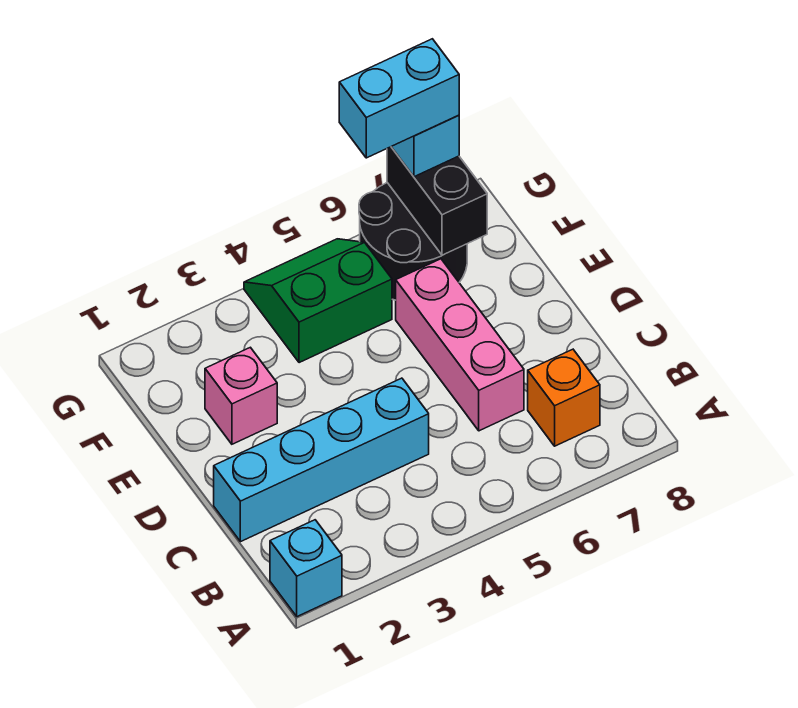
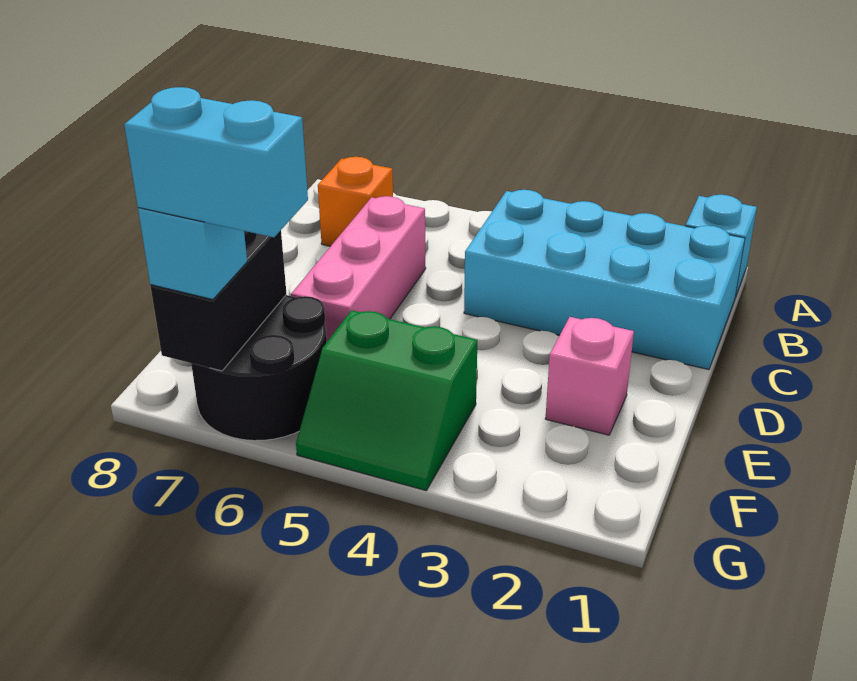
cyan 1x4 brick [214,378,429,542] -> cyan 2x4 brick [464,190,745,370]

